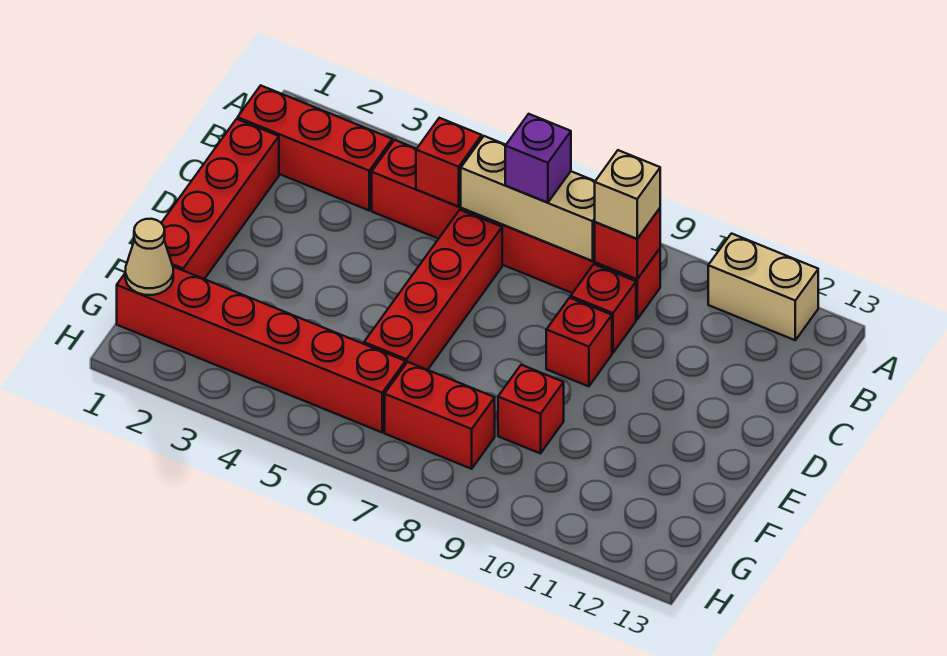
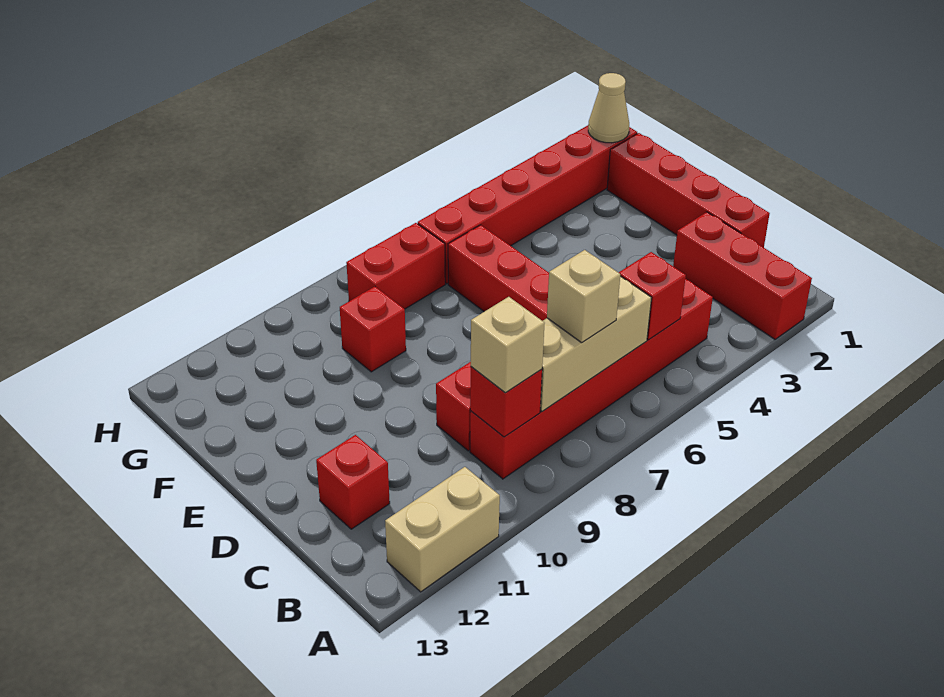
red 1x3 brick [238,86,392,210] -> red 1x3 brick turned to [673,212,812,339]
purple 1x1 brick [505,114,571,203] -> tan 1x1 brick [547,250,620,343]
red 1x1 brick [546,298,612,386] -> red 1x1 brick moved to [316,435,390,529]

